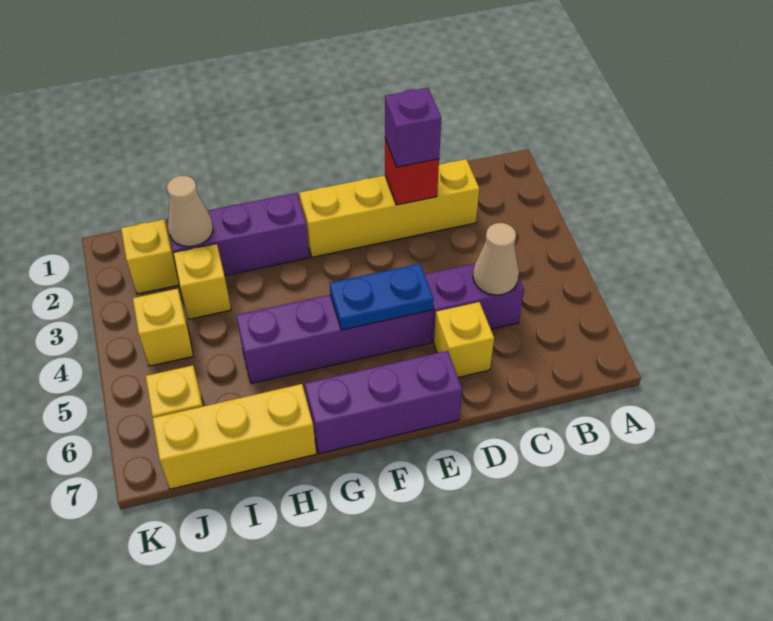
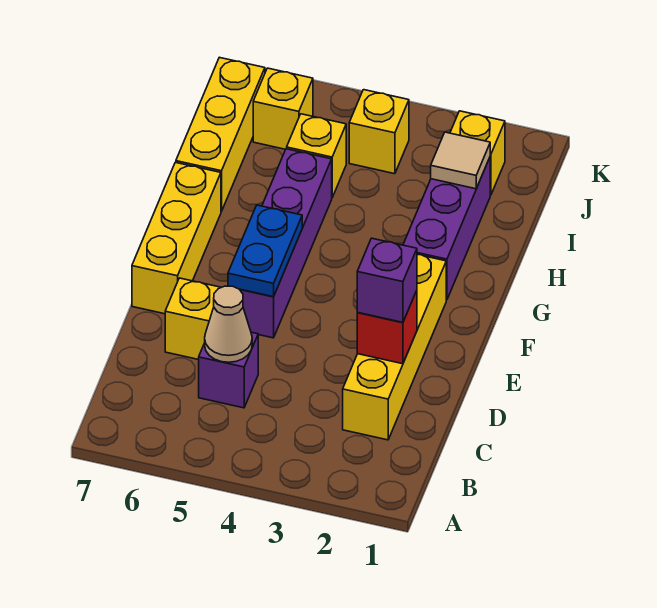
purple 1x2 brick [425,264,524,342] -> purple 1x1 brick [199,332,258,408]
purple 1x3 brick [305,351,462,454] -> yellow 1x3 brick [132,162,221,314]
tan 1x1 cone [167,176,213,247] -> tan 1x1 tile [431,132,490,189]
yellow 1x1 brick [173,244,231,319] -> yellow 1x1 brick moved to [287,114,346,197]

